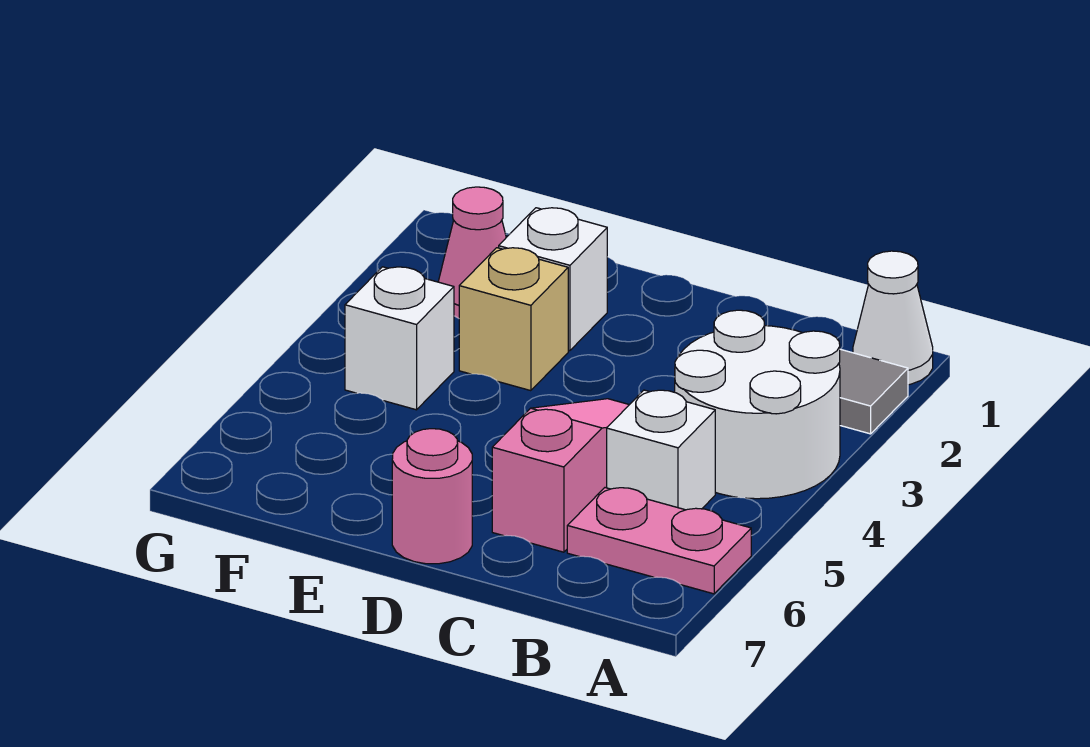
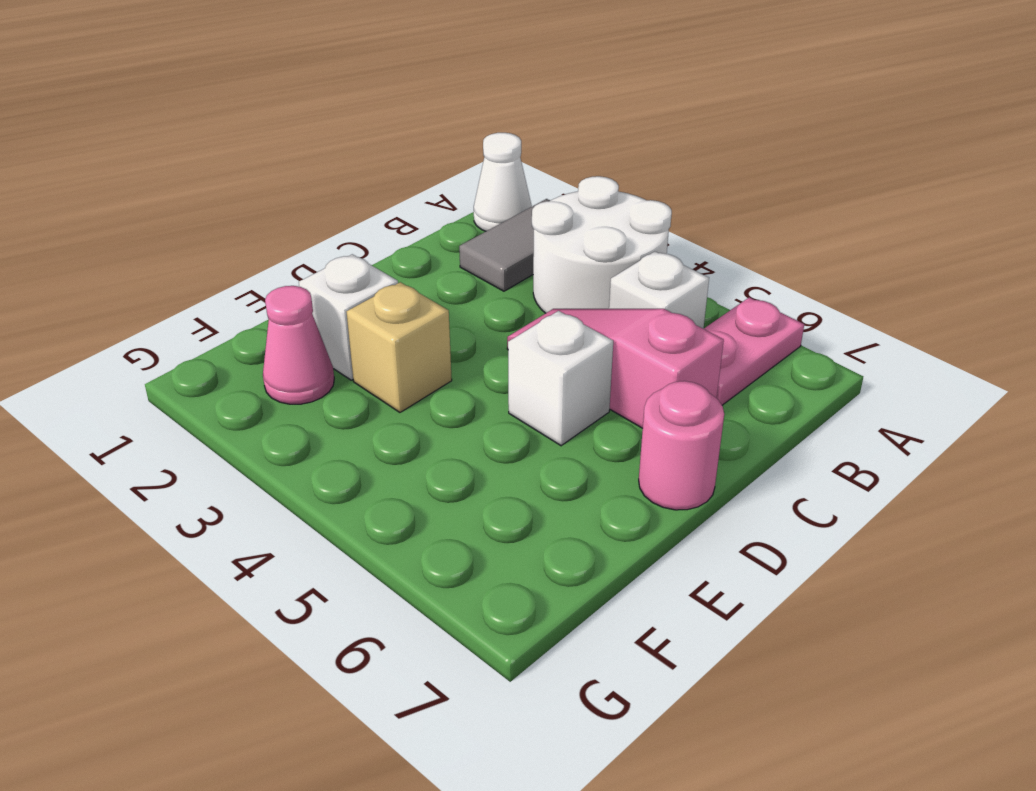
white 1x1 brick [345,267,454,410] -> white 1x1 brick moved to [508,311,613,446]

